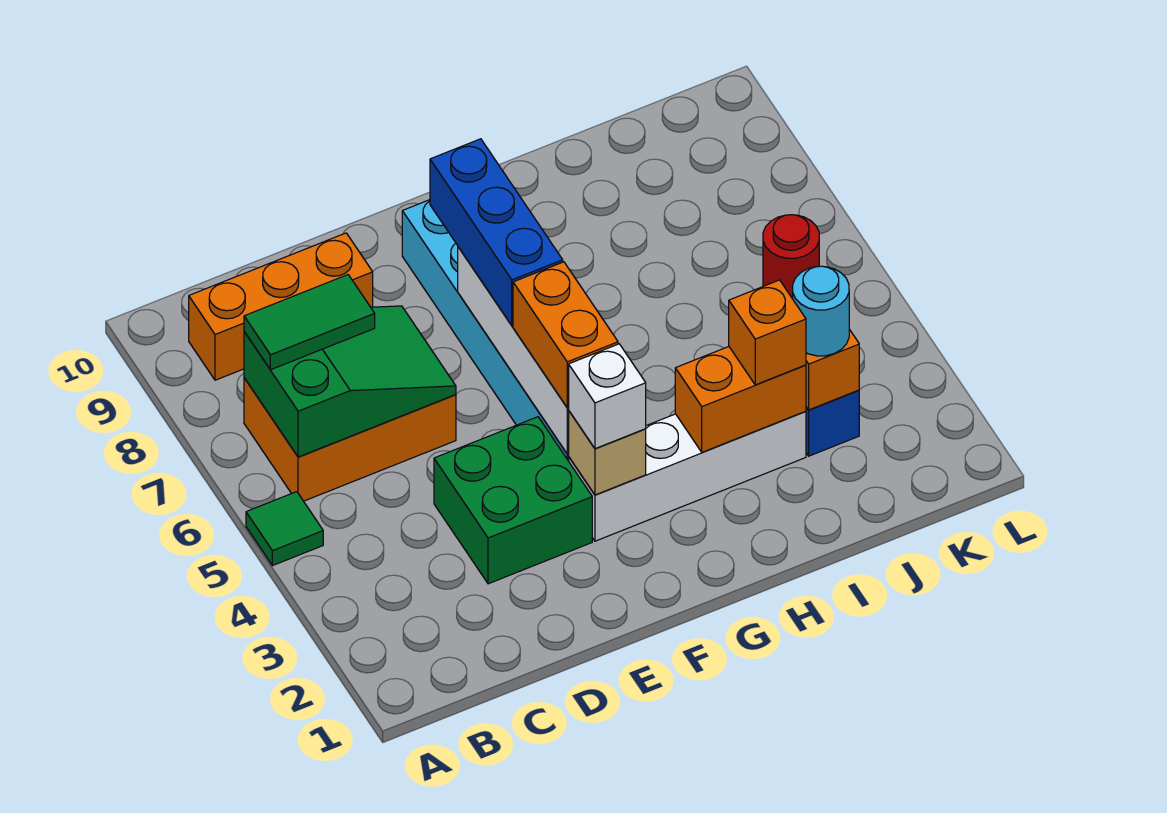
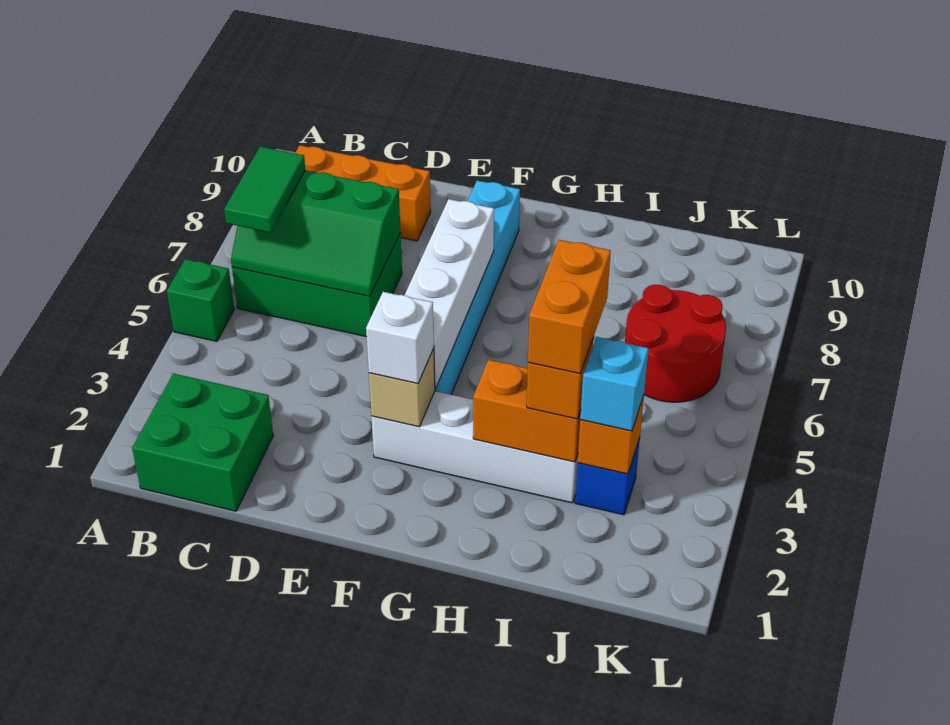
green 1x1 tile [246,492,323,566] -> green 1x1 brick [167,259,234,341]
orange 2x3 brick [244,378,456,501] -> green 2x3 brick [232,233,402,337]
green 2x3 slope [244,306,456,457] -> green 2x3 slope turned to [231,170,400,296]
green 1x2 tile [244,275,375,370] -> green 1x2 tile turned to [224,147,305,233]
green 2x2 brick [434,417,592,584] -> green 2x2 brick moved to [132,373,273,511]
orange 1x2 brick [513,262,618,408] -> orange 1x2 brick moved to [528,240,611,374]
blue 1x3 brick [430,139,563,326] -> none
cyan 1x1 round brick [793,266,849,356] -> cyan 1x1 brick [580,337,649,431]
red 1x1 round brick [763,215,819,299] -> red 2x2 round brick [625,285,726,402]

